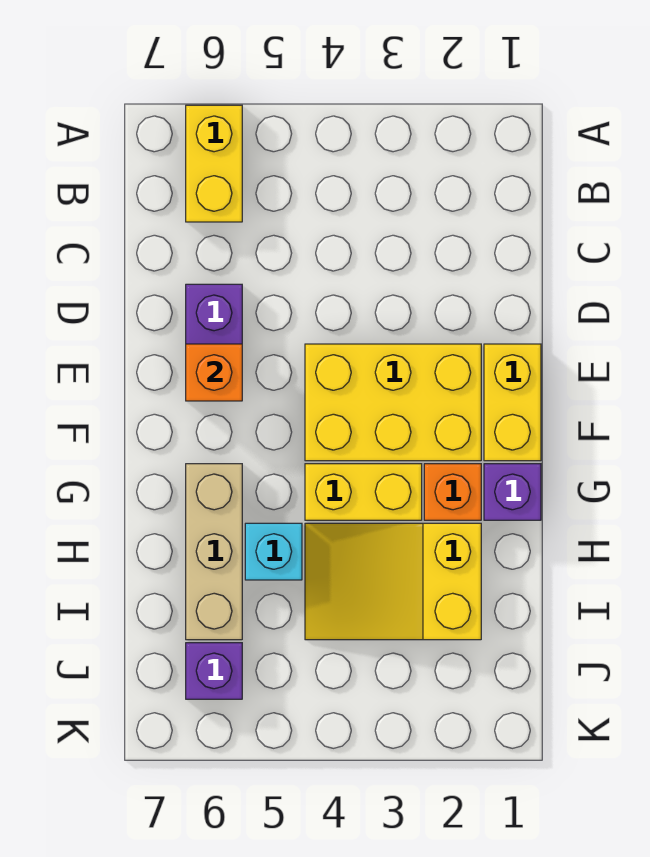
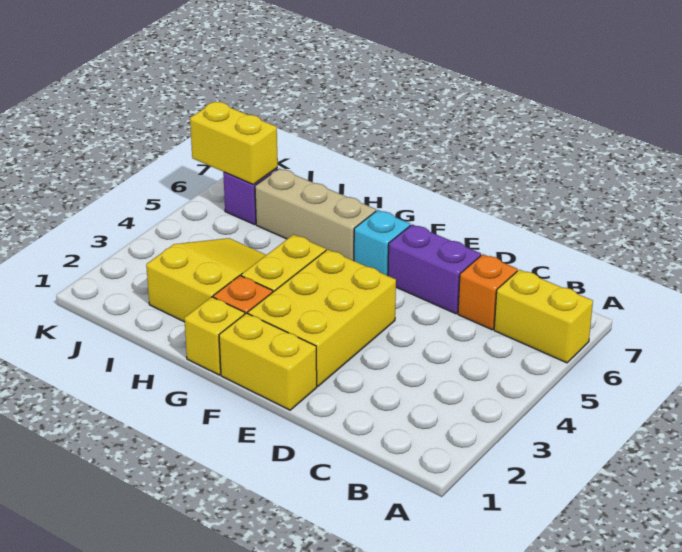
orange 1x1 brick [186,344,242,401] -> orange 1x1 brick moved to [458,254,518,330]
purple 1x1 brick [484,464,541,520] -> yellow 1x1 brick [184,297,245,375]
cyan 1x1 brick [245,523,302,580] -> cyan 1x1 brick moved to [354,210,410,276]
none -> yellow 1x2 brick [190,102,278,184]

